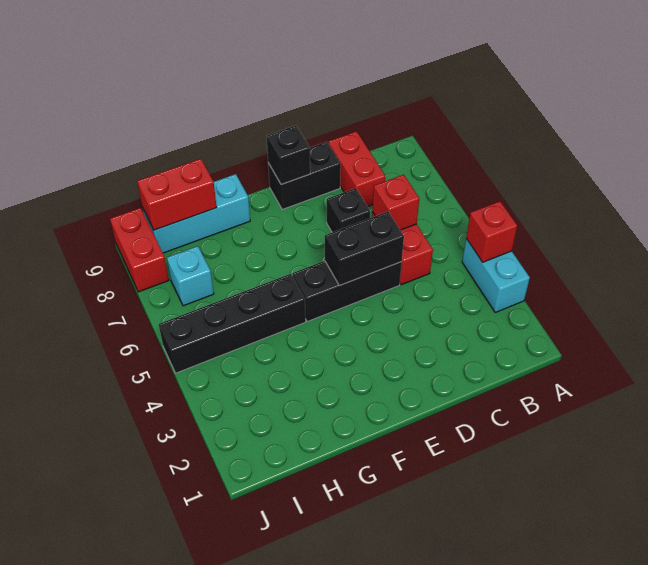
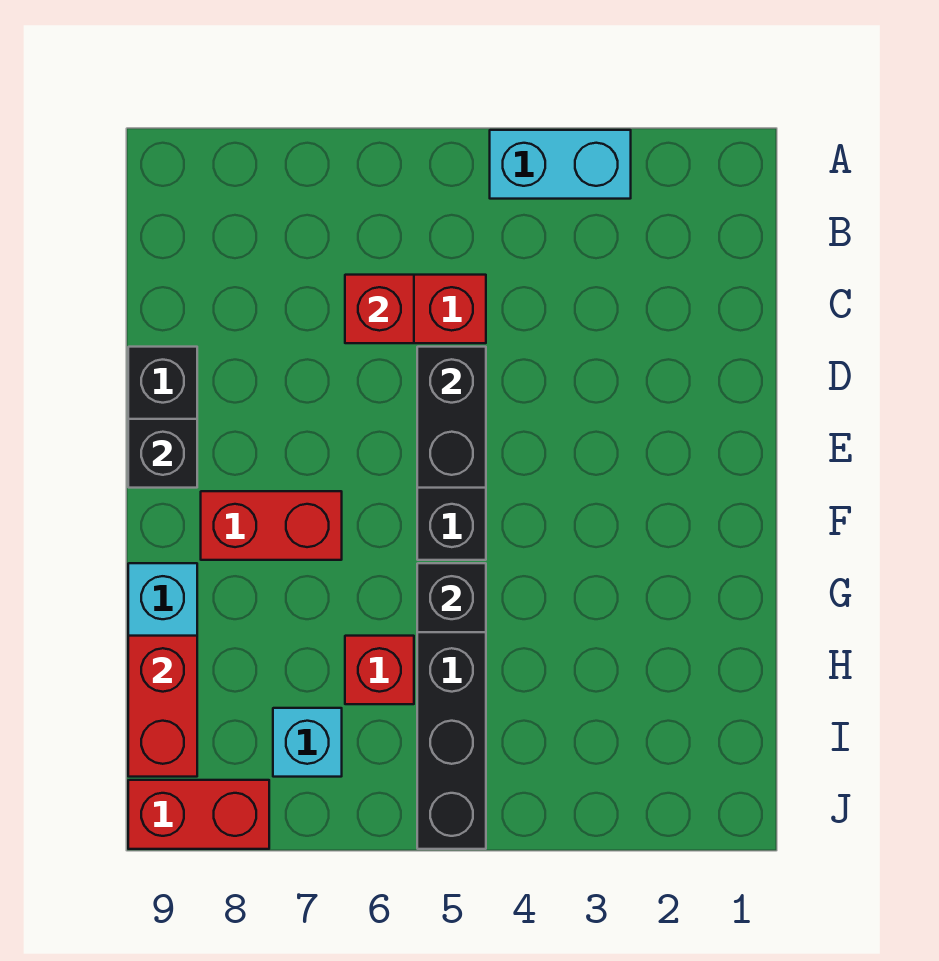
red 1x1 brick [466,201,517,262] -> red 1x1 brick moved to [345,636,414,704]
red 1x2 brick [329,131,385,207] -> red 1x2 brick moved to [201,491,342,560]
black 1x1 brick [327,188,370,232] -> black 1x1 brick moved to [417,563,486,632]

